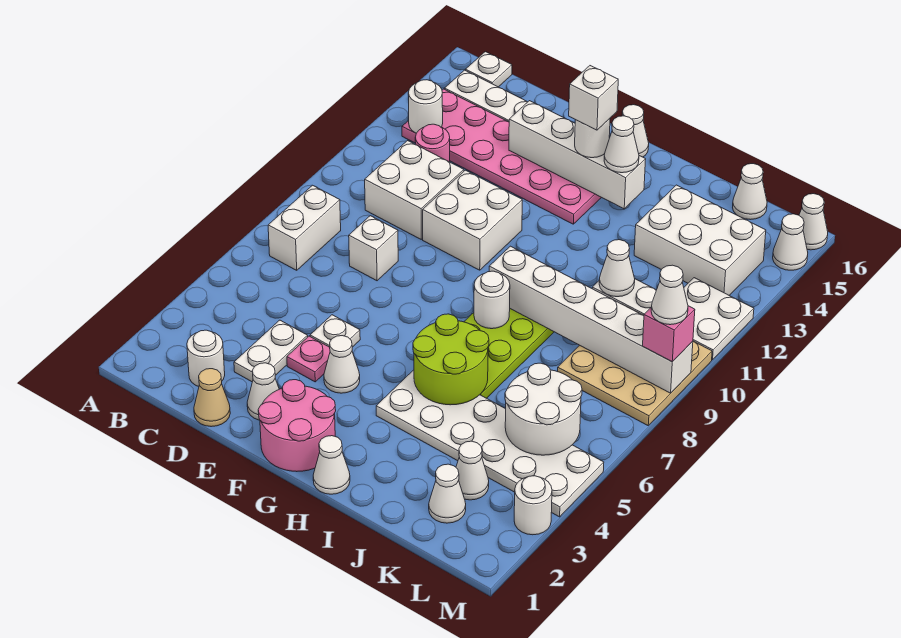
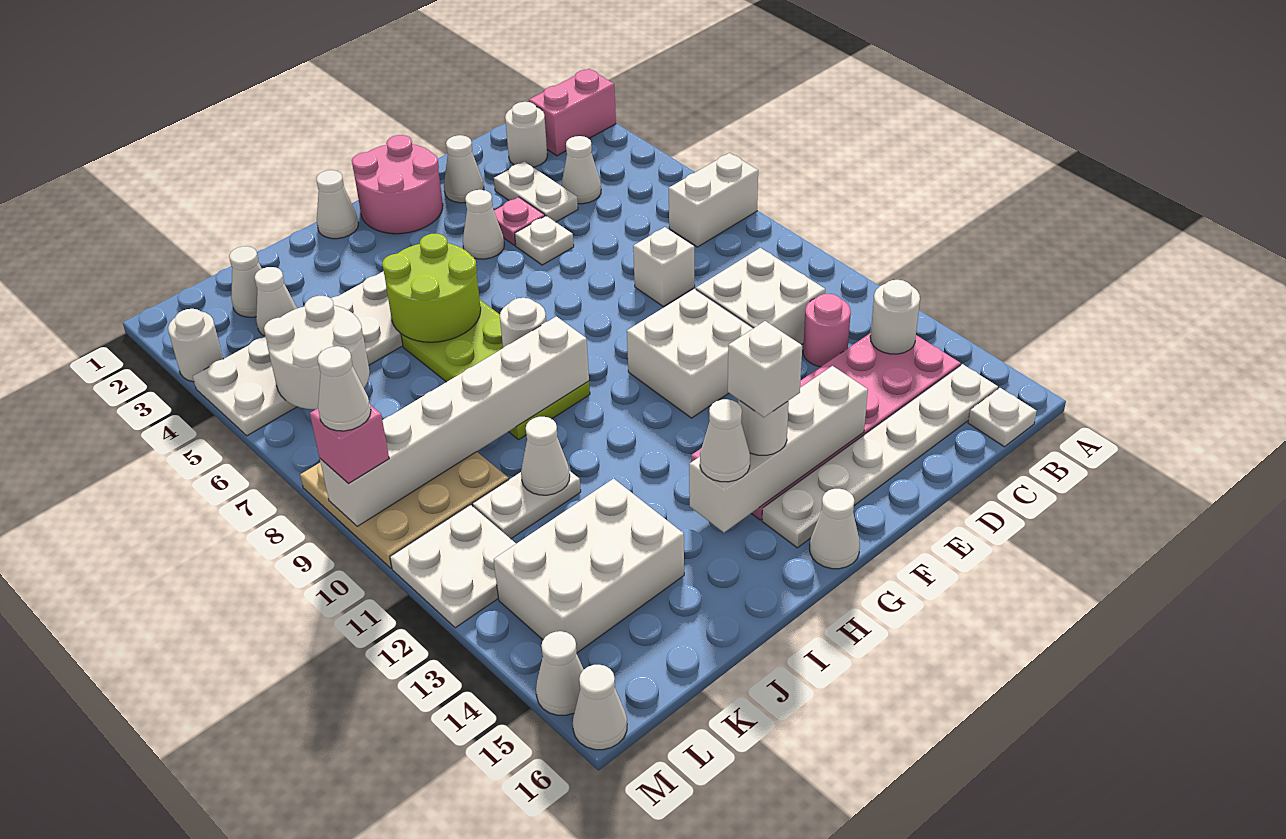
none -> pink 1x2 brick [529,69,616,156]
white 1x2 brick [268,185,341,270] -> white 1x2 brick turned to [669,153,758,247]
tan 1x1 cone [194,369,230,427] -> none
white 1x1 cone [733,164,767,220] -> white 1x1 cone moved to [561,136,601,204]

